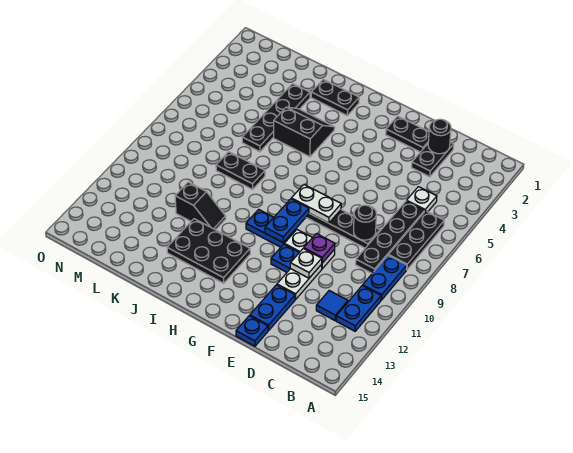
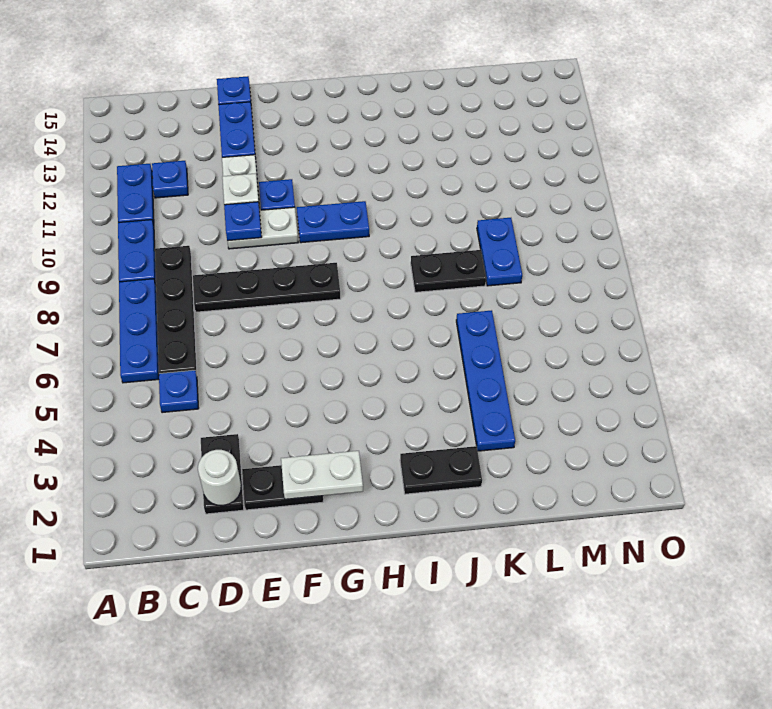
black 1x3 plate [389,211,444,270] -> blue 1x3 plate [119,279,159,383]
white 1x1 plate [407,187,437,212] -> blue 1x1 plate [159,370,199,413]
blue 1x1 tile [316,291,348,321] -> blue 1x1 plate [152,161,188,198]
black 1x1 round brick [428,119,451,154] -> white 1x1 round brick [198,450,241,506]
black 1x1 round brick [354,205,376,240] -> none
purple 1x1 plate [304,234,335,263] -> blue 1x1 plate [224,202,262,241]
white 1x2 plate [291,185,341,223] -> white 1x2 plate moved to [281,451,363,499]
blue 1x2 plate [265,199,309,243] -> blue 1x2 plate moved to [477,218,522,286]
black 2x3 plate [167,219,250,283] -> none
black 2x2 slope [274,107,335,157] -> none
black 1x2 slope [175,182,226,230] -> none
black 1x4 plate [242,84,310,152] -> blue 1x4 plate [456,310,515,451]

